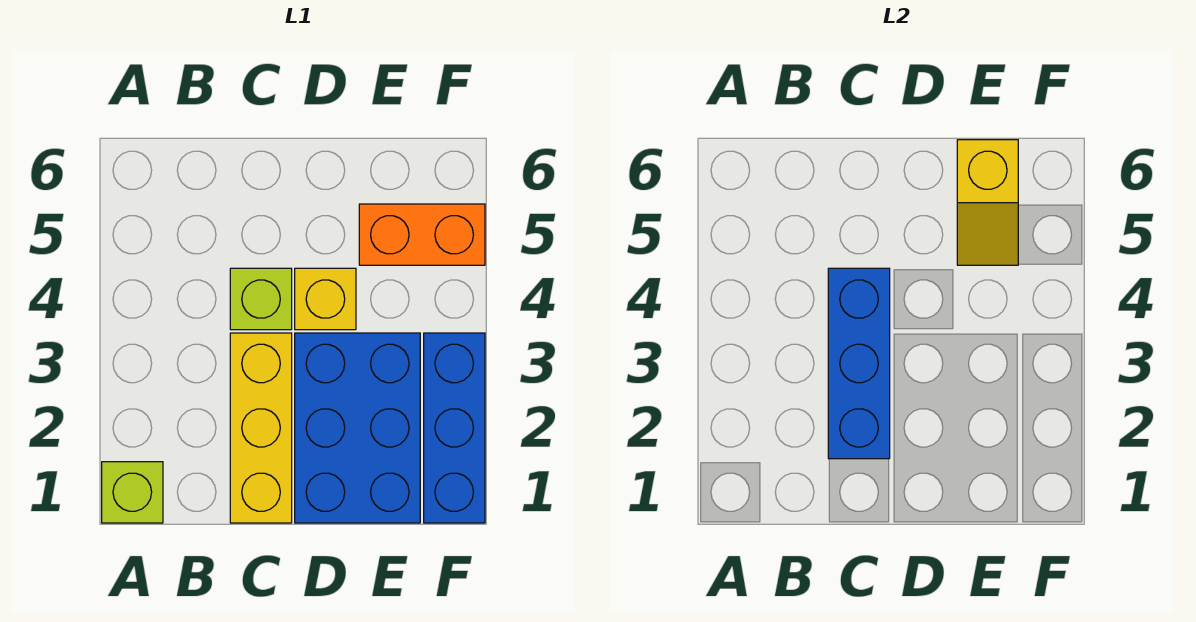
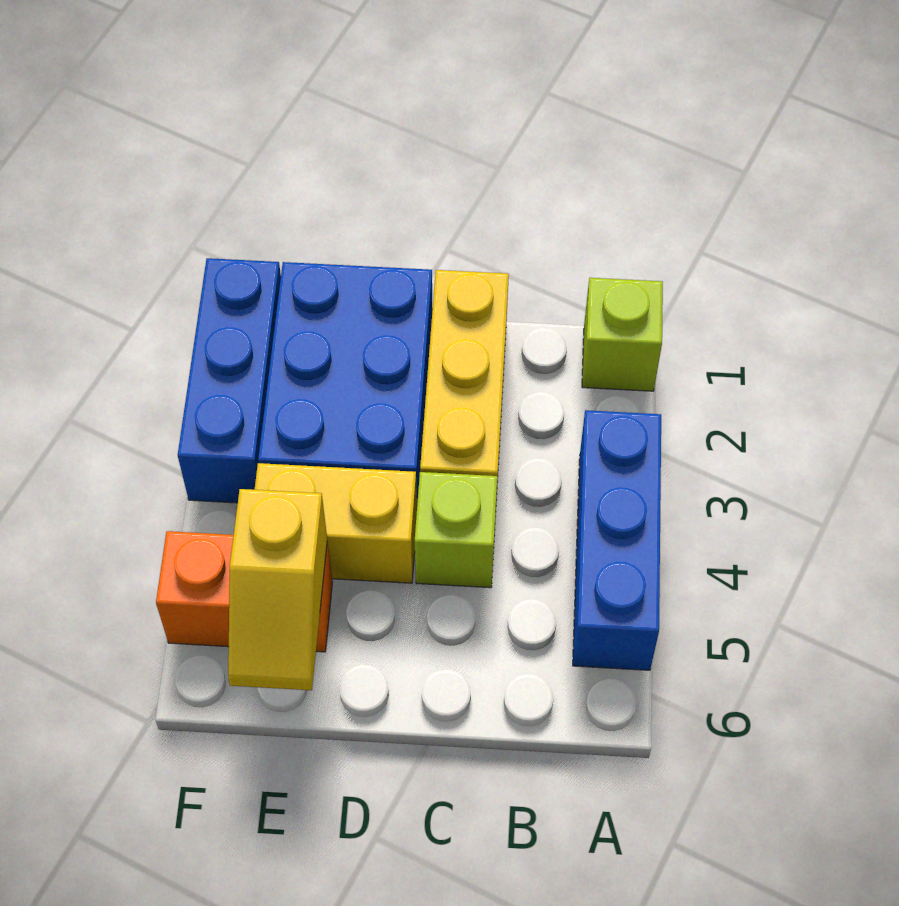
blue 1x3 brick [828,268,890,459] -> blue 1x3 brick moved to [573,410,661,670]
yellow 1x1 brick [295,268,356,330] -> yellow 1x2 brick [255,463,417,583]
yellow 1x2 slope [957,140,1018,265] -> yellow 1x2 slope turned to [228,489,327,690]

